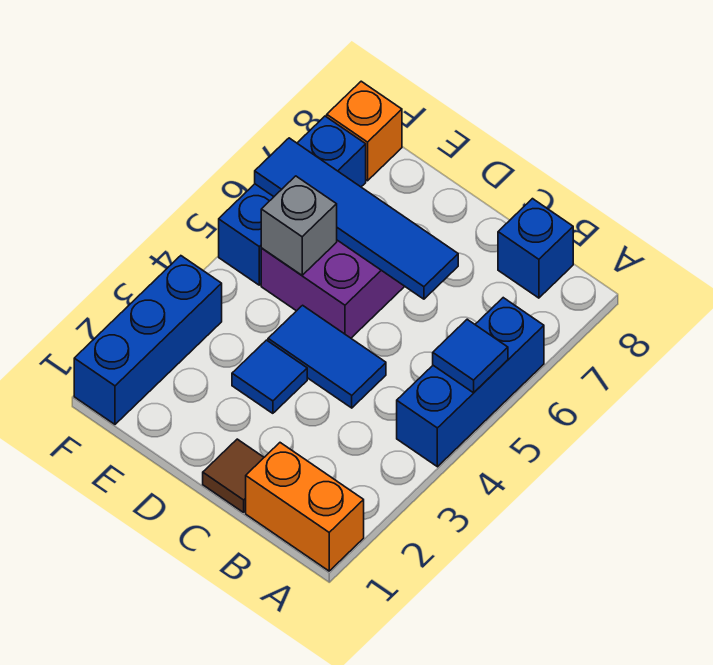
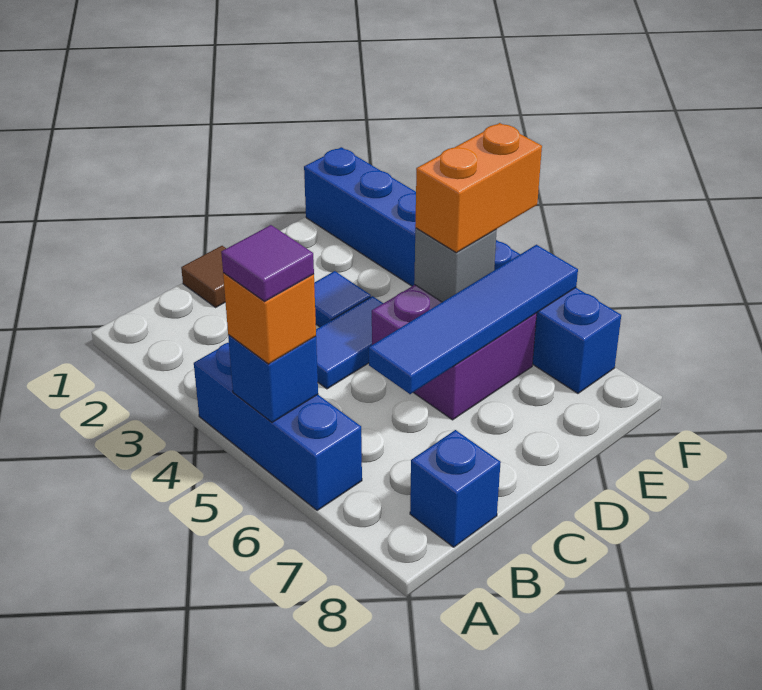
orange 1x2 brick [246,443,364,571] -> orange 1x2 brick moved to [415,123,542,253]
blue 1x1 tile [433,319,508,393] -> blue 1x1 brick [228,335,318,422]
none -> purple 1x1 tile [221,225,314,301]
orange 1x1 brick [327,81,402,181] -> orange 1x1 brick moved to [223,273,316,364]

